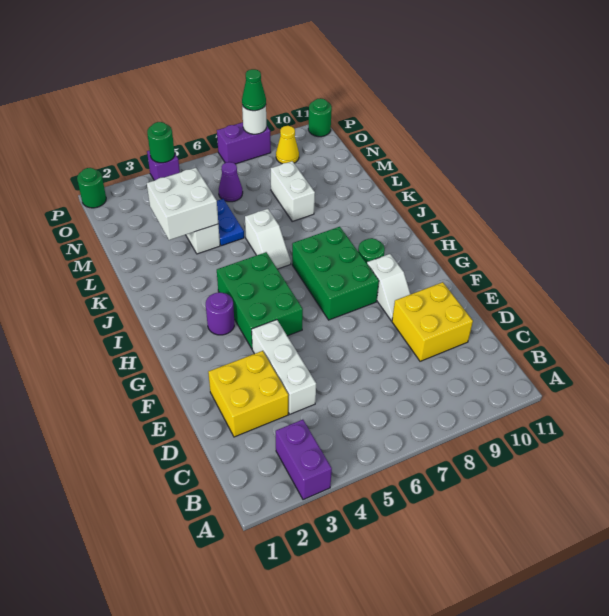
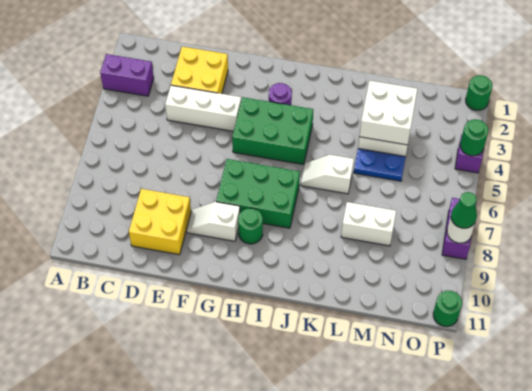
purple 1x1 cone [219,162,243,202] -> none
yellow 1x1 cone [276,126,299,164] -> none

